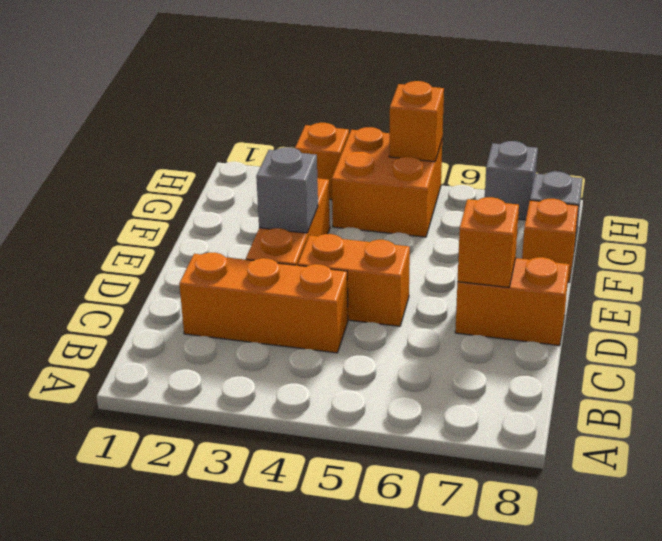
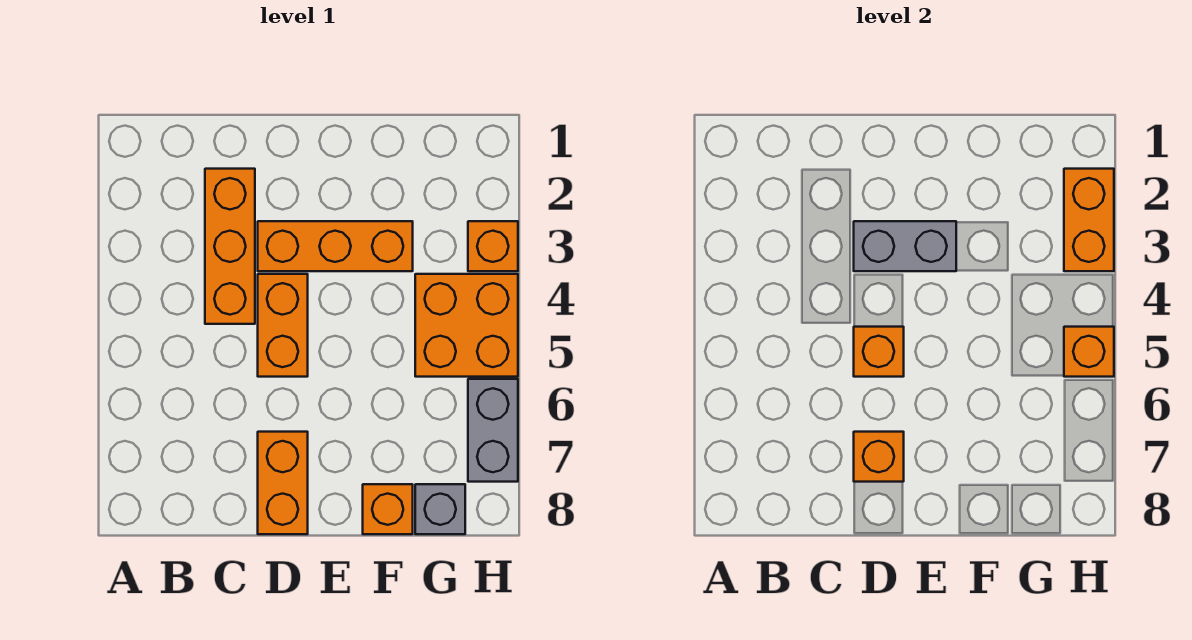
none -> orange 1x1 brick [854,327,904,377]
grey 1x1 brick [256,147,318,233] -> grey 1x2 brick [854,221,956,271]
none -> orange 1x2 brick [1064,169,1114,271]
grey 1x1 brick [485,141,538,220] -> grey 1x2 brick [468,379,518,482]

